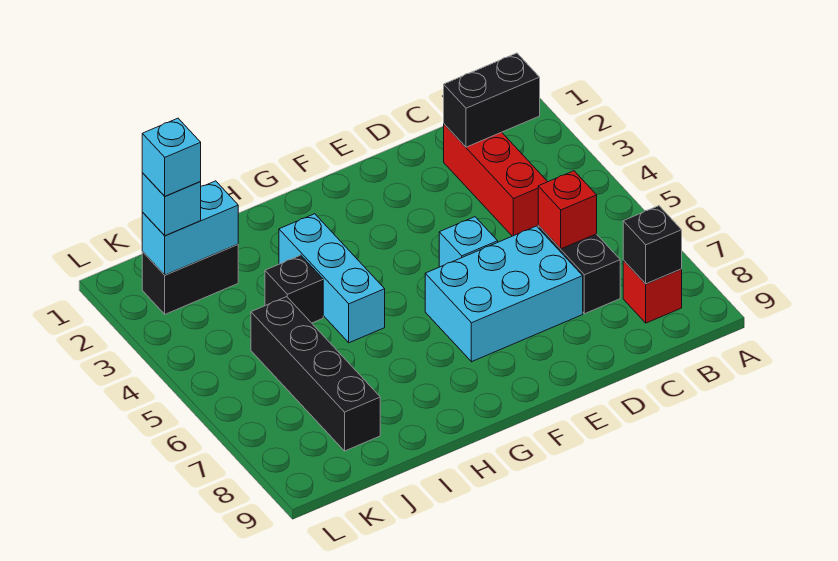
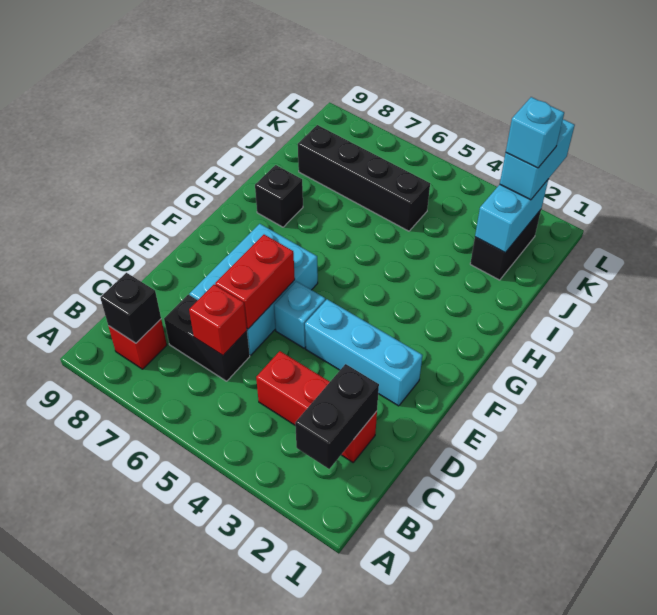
none -> red 1x2 brick [215,235,295,329]
cyan 1x3 brick [279,214,385,343] -> cyan 1x3 brick moved to [305,299,423,406]
black 1x1 brick [265,255,323,323] -> black 1x1 brick moved to [255,165,303,227]
cyan 1x1 brick [142,173,201,236] -> cyan 1x2 brick [500,119,575,200]

